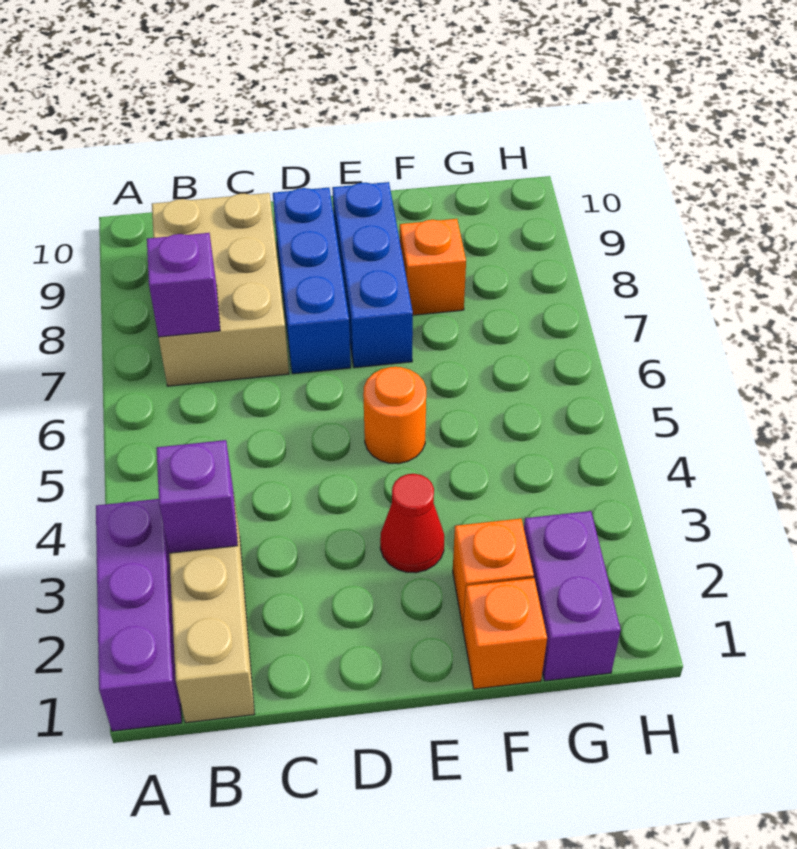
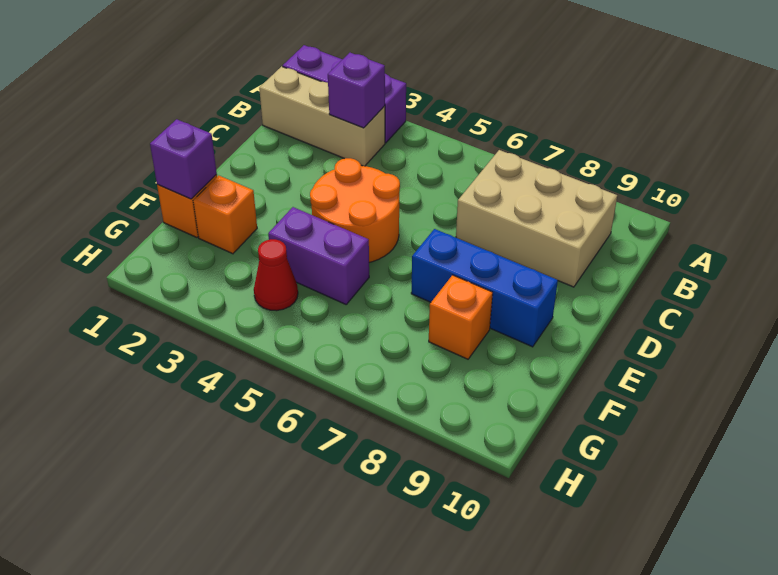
purple 1x1 brick [147,233,220,337] -> purple 1x1 brick moved to [150,119,217,199]
blue 1x3 brick [273,188,351,374] -> none
red 1x1 cone [380,474,444,573] -> red 1x1 cone moved to [254,239,298,311]
orange 1x1 round brick [363,367,426,464] -> orange 2x2 round brick [310,158,400,262]
purple 1x2 brick [524,511,621,681] -> purple 1x2 brick moved to [268,207,369,304]

